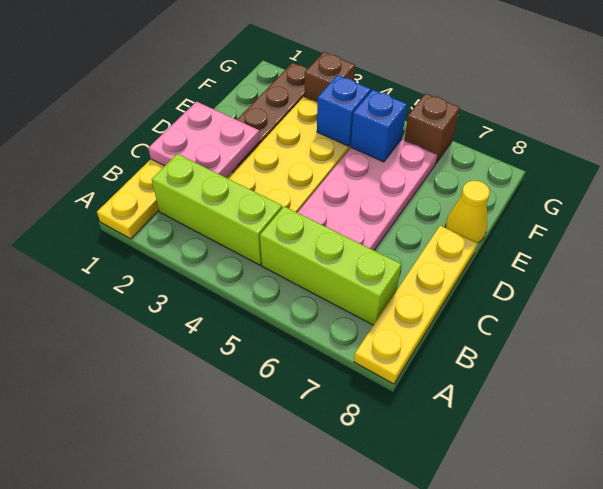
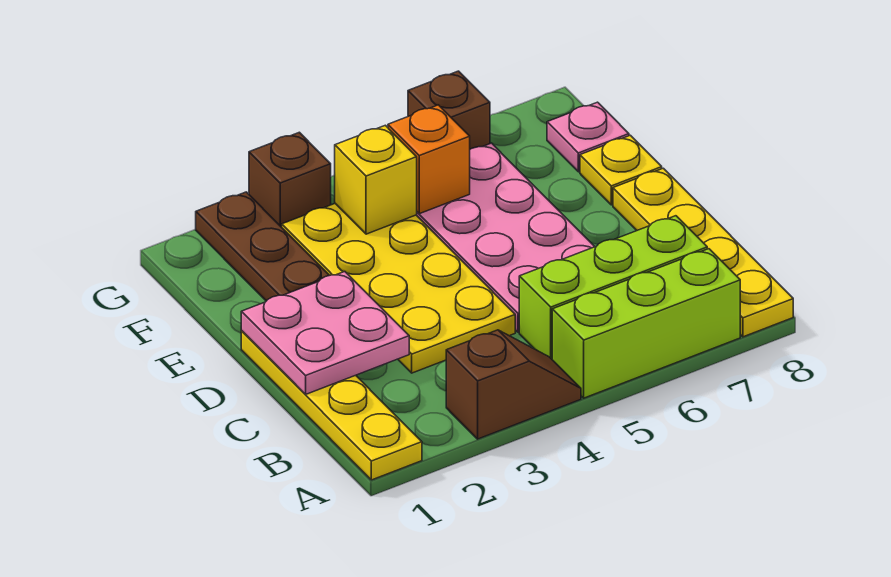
none -> brown 1x2 slope [446,330,581,439]
lime 1x3 brick [152,154,282,265] -> lime 1x3 brick moved to [552,249,740,398]
yellow 1x1 cone [445,181,490,243] -> yellow 1x1 plate [580,135,662,205]
blue 1x1 brick [317,75,371,146] -> yellow 1x1 brick [335,125,417,234]
blue 1x1 brick [351,90,407,162] -> orange 1x1 brick [388,105,470,214]
none -> pink 1x1 plate [547,102,629,172]

